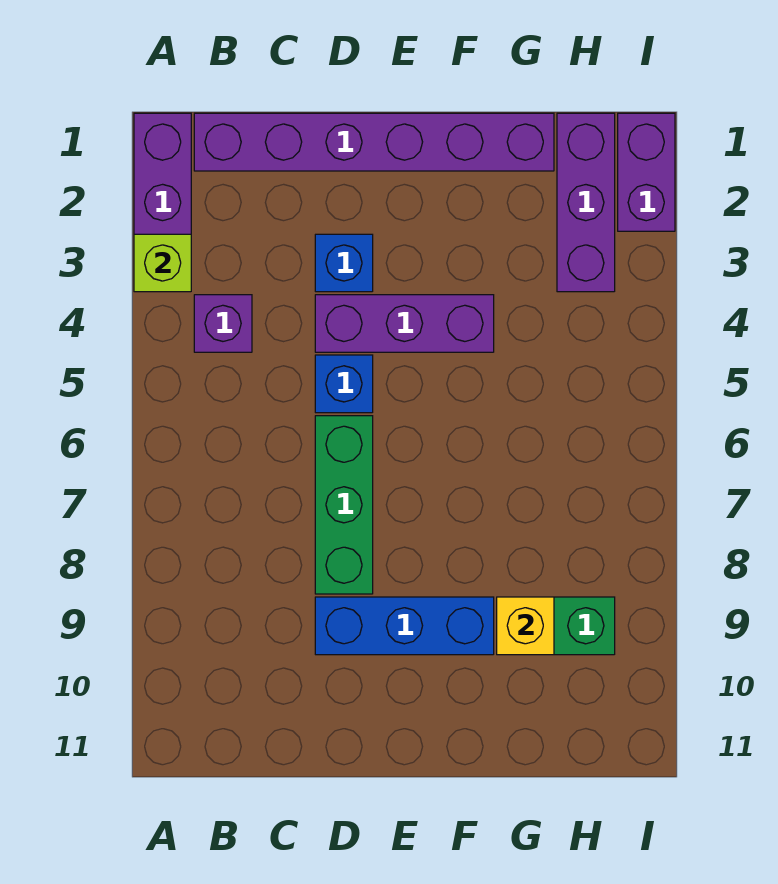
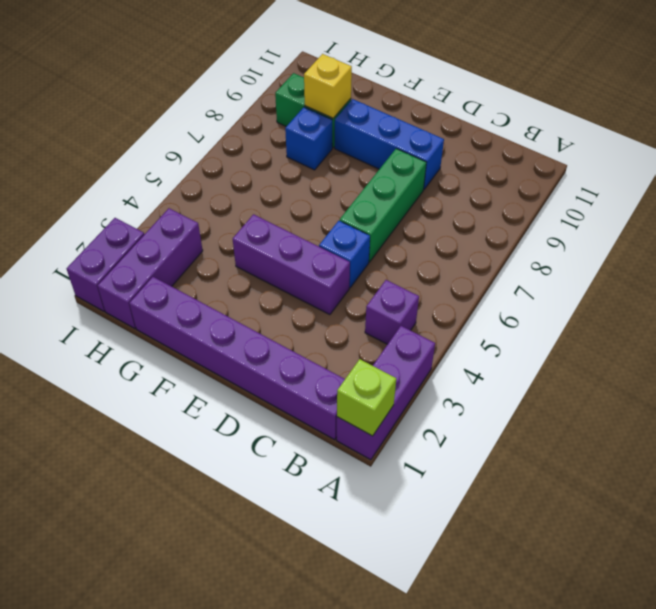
lime 1x1 brick [134,234,191,292] -> lime 1x1 brick moved to [337,359,396,436]
blue 1x1 brick [315,234,373,292] -> blue 1x1 brick moved to [285,107,332,170]

